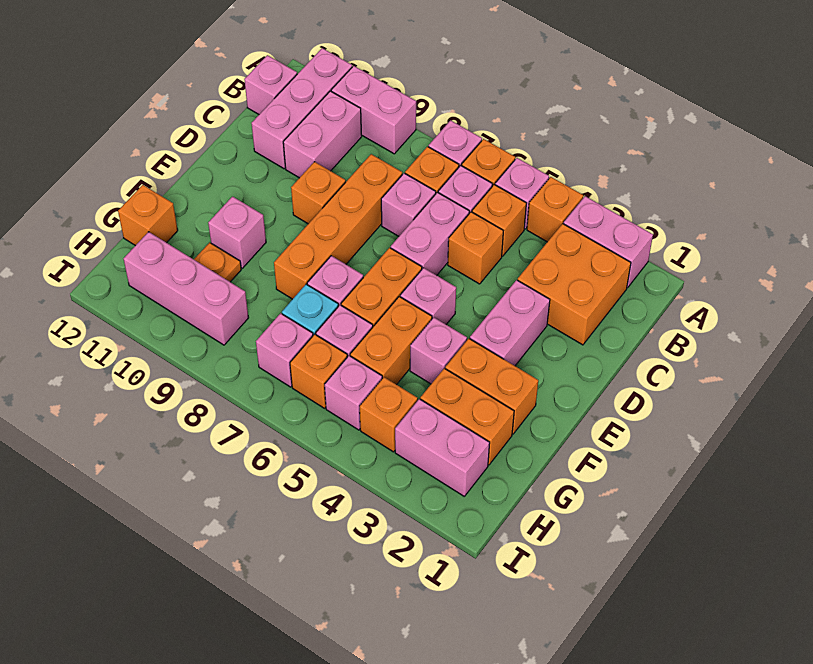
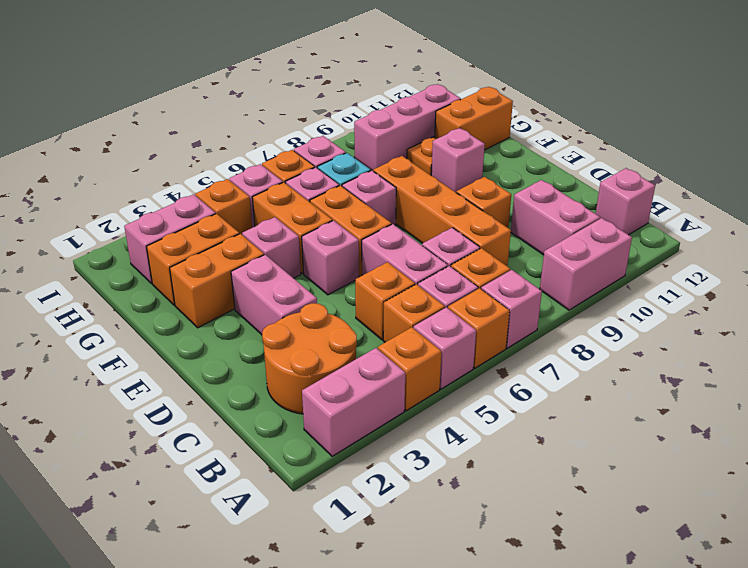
pink 1x3 brick [252,48,352,169] -> none
orange 2x2 brick [518,224,631,345] -> orange 2x2 round brick [262,303,357,414]
orange 1x1 brick [118,185,178,246] -> orange 1x2 brick [435,87,513,150]

